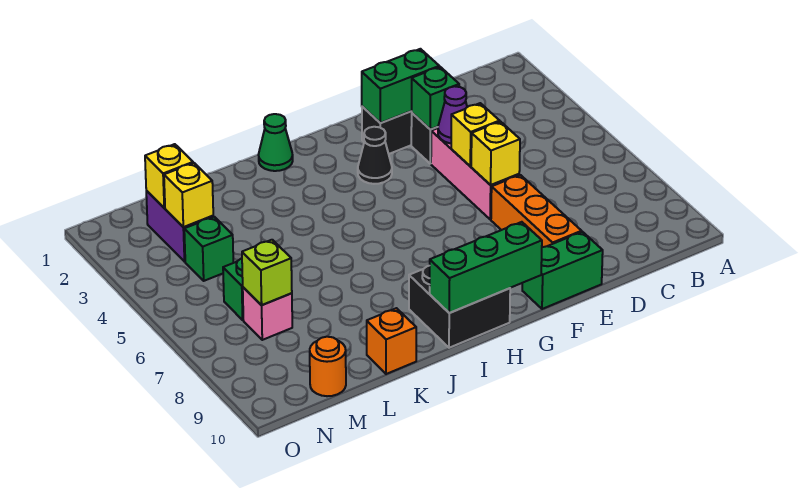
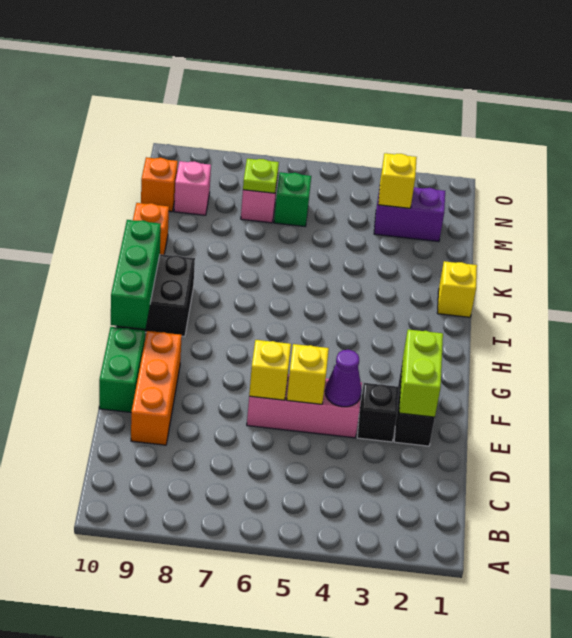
green 1x2 brick [362,49,439,123] -> lime 1x2 brick [399,329,443,417]
green 1x1 brick [412,67,459,129] -> none
orange 1x3 brick [491,175,582,247] -> orange 1x3 brick turned to [131,331,182,445]
black 1x1 cone [358,127,392,184] -> none
green 1x1 cone [258,114,293,171] -> none
yellow 1x1 brick [145,144,193,208] -> yellow 1x1 brick moved to [437,261,477,317]
green 1x1 brick [184,217,233,281] -> none
lime 1x1 brick [242,240,292,305] -> lime 1x1 plate [243,159,279,193]
none -> pink 1x1 brick [174,161,211,215]
orange 1x1 round brick [310,337,346,396] -> orange 1x1 brick [141,157,178,212]

